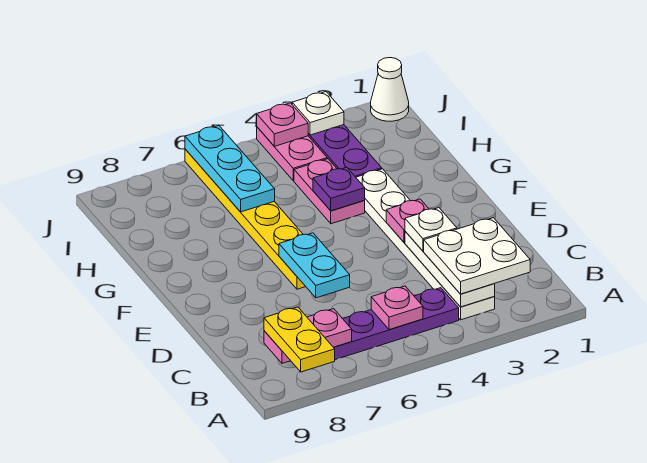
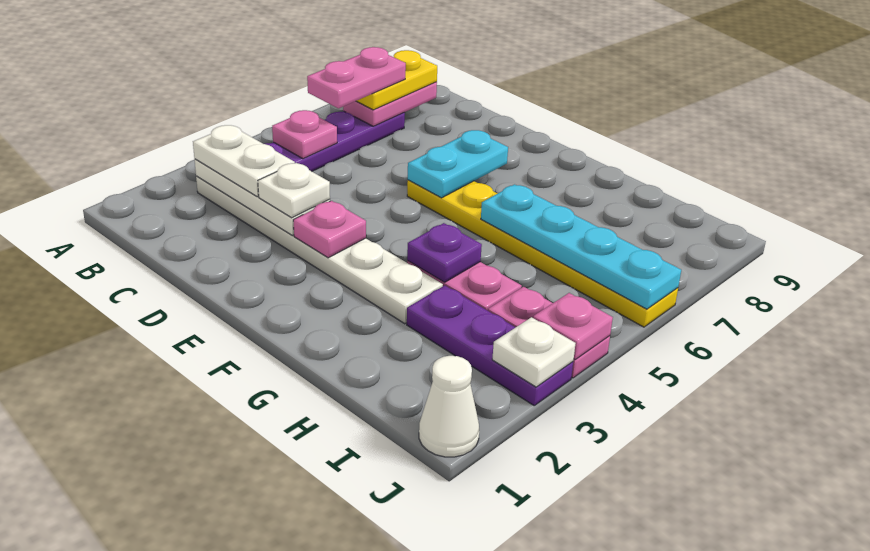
yellow 1x2 plate [264,307,335,372] -> yellow 1x2 plate turned to [357,50,437,110]
white 2x2 plate [424,218,530,294] -> white 1x2 plate [193,125,295,197]
none -> pink 1x2 plate [307,47,406,108]
cyan 1x2 plate [279,233,350,298] -> cyan 1x2 plate turned to [408,130,508,198]
cyan 1x3 plate [185,126,275,212] -> cyan 1x4 plate [481,184,681,309]

